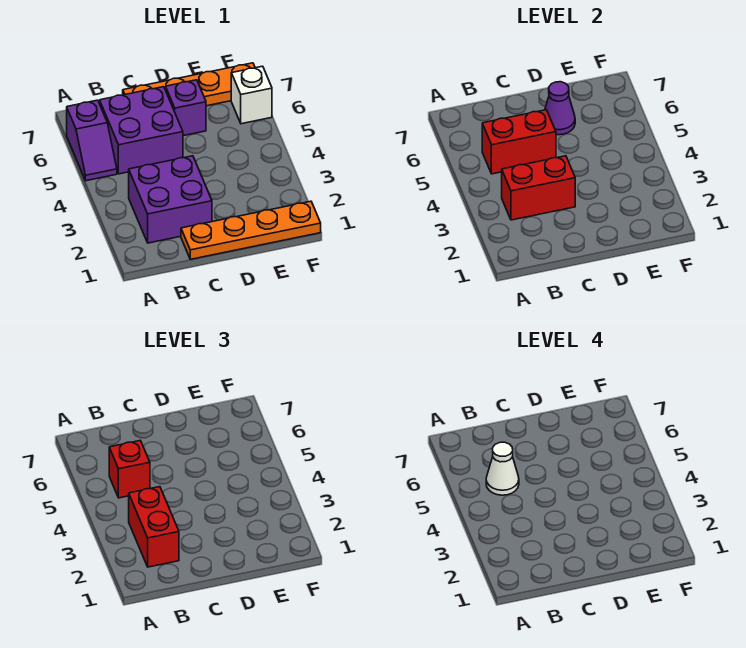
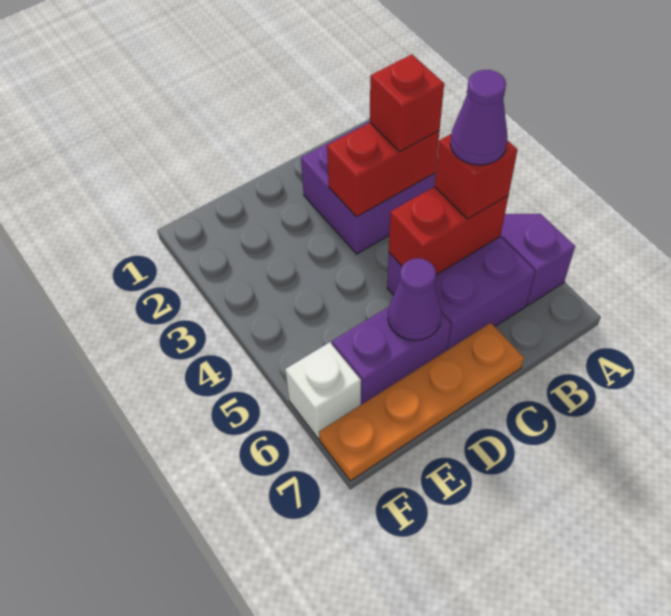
red 1x2 brick [129,487,179,567] -> red 1x1 brick [370,54,444,152]
white 1x1 cone [486,442,519,495] -> purple 1x1 cone [450,70,508,165]
orange 1x4 plate [181,201,321,259] -> none
purple 1x1 brick [166,80,206,136] -> purple 1x2 brick [332,307,451,405]

